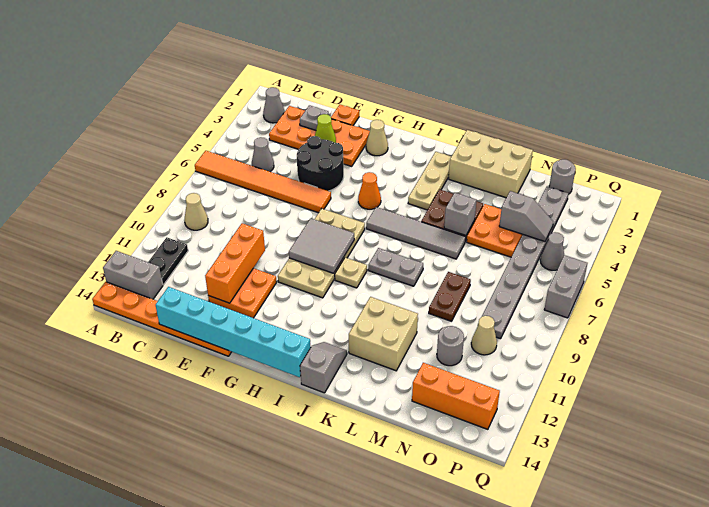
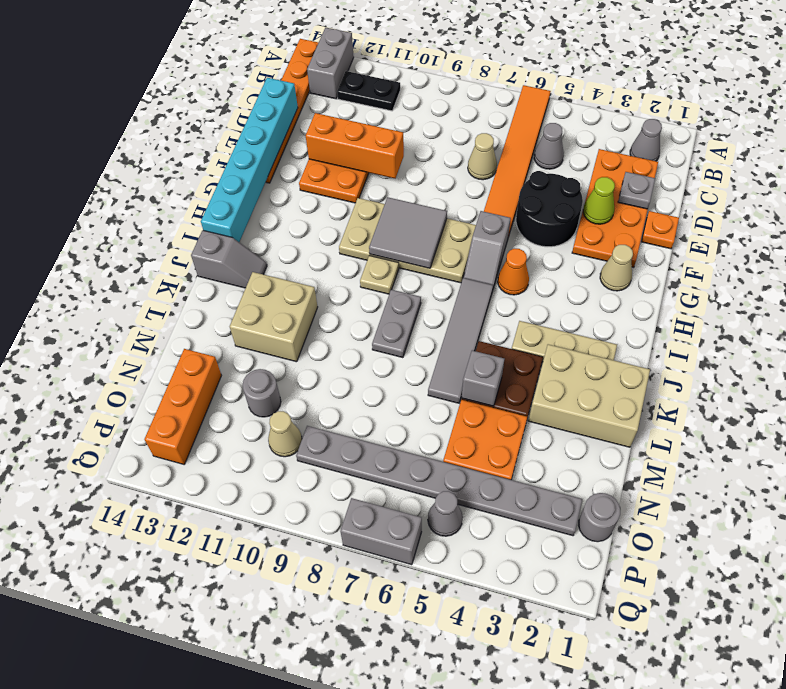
tan 1x1 cone [184,193,208,230] -> tan 1x1 cone moved to [468,133,497,180]
tan 2x3 brick [449,130,533,198] -> tan 2x3 brick turned to [529,344,650,447]
brown 1x2 plate [429,272,471,321] -> none
grey 1x2 slope [499,191,553,241] -> grey 1x2 slope moved to [464,211,511,288]

